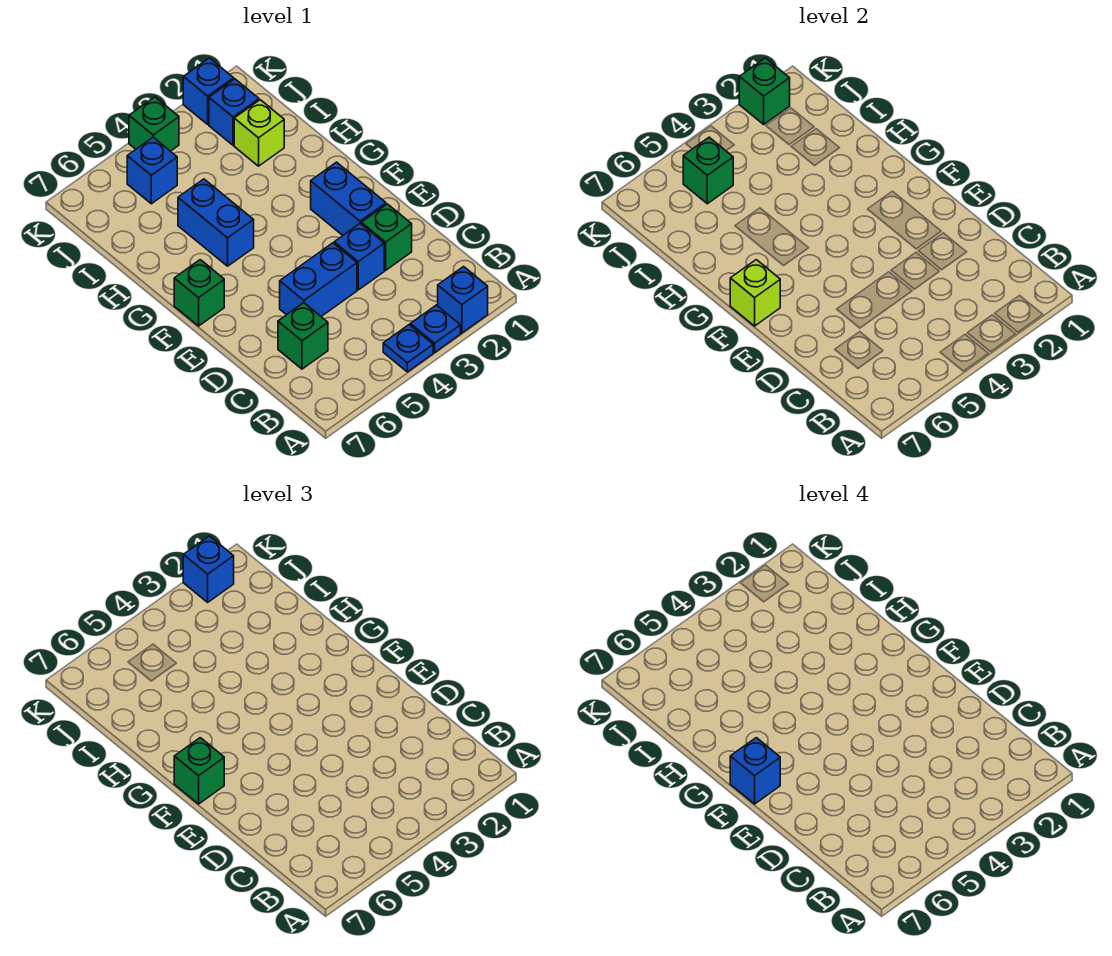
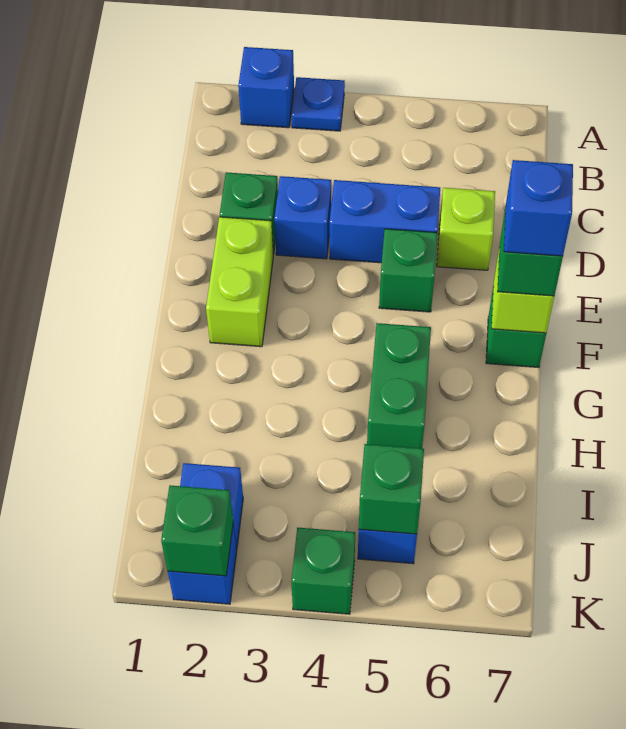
blue 1x1 plate [383,325,433,372] -> none
green 1x1 brick [278,303,328,369] -> green 1x1 brick moved to [379,229,437,312]
blue 1x2 brick [311,162,386,235] -> lime 1x2 brick [206,217,273,347]
blue 1x2 brick [178,179,254,266] -> green 1x2 brick [367,323,431,448]
lime 1x1 brick [234,100,284,166] -> lime 1x1 brick moved to [437,188,495,270]
blue 1x1 brick [183,536,234,602] -> none

